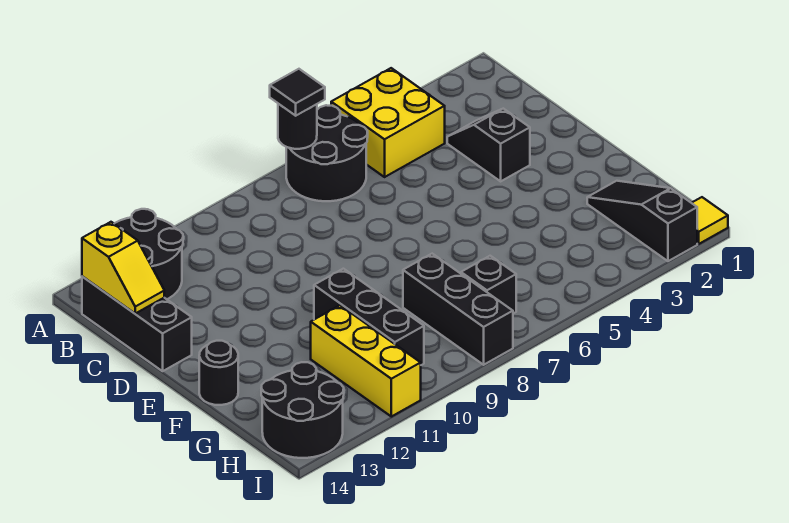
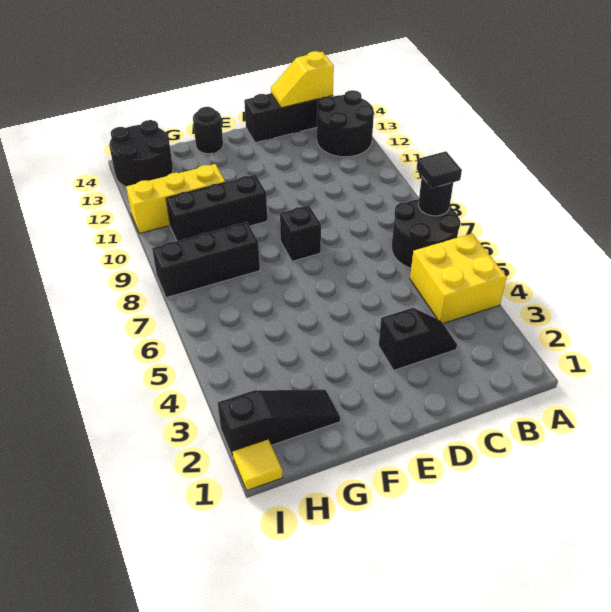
black 1x1 brick [461,256,516,313] -> black 1x1 brick moved to [280,205,321,261]

